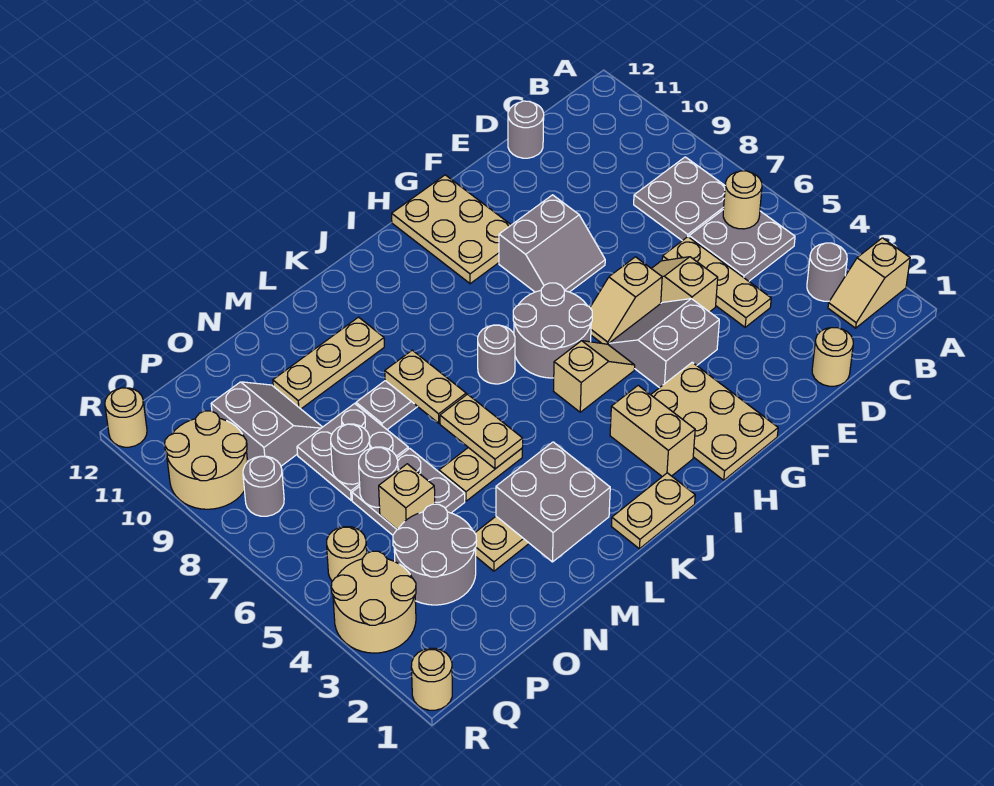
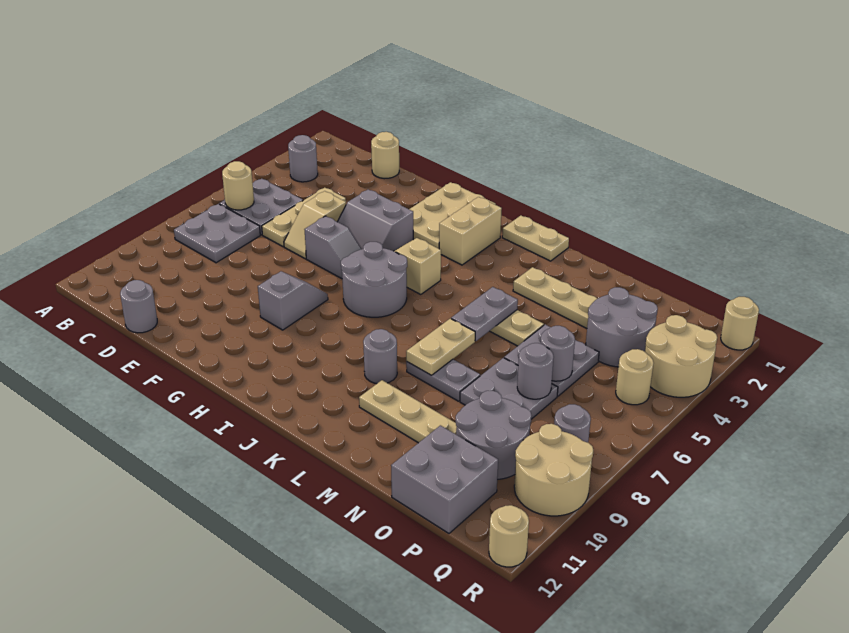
tan 1x2 slope [828,238,910,328] -> none
tan 1x2 slope [590,257,662,345] -> grey 1x2 slope [304,216,362,279]
grey 2x2 slope [499,195,605,292] -> grey 1x2 slope [258,271,328,330]
tan 2x3 plate [392,175,511,284] -> none
grey 1x1 round brick [478,325,515,384] -> grey 1x1 round brick moved to [363,329,397,384]
grey 2x2 brick [496,442,610,562] -> grey 2x2 brick moved to [391,425,498,533]
tan 1x2 plate [440,394,523,469] -> grey 1x2 plate [451,287,518,341]
tan 1x1 brick [379,464,435,530] -> none
grey 2x2 slope [211,382,322,466] -> grey 2x2 round brick [456,391,531,480]

